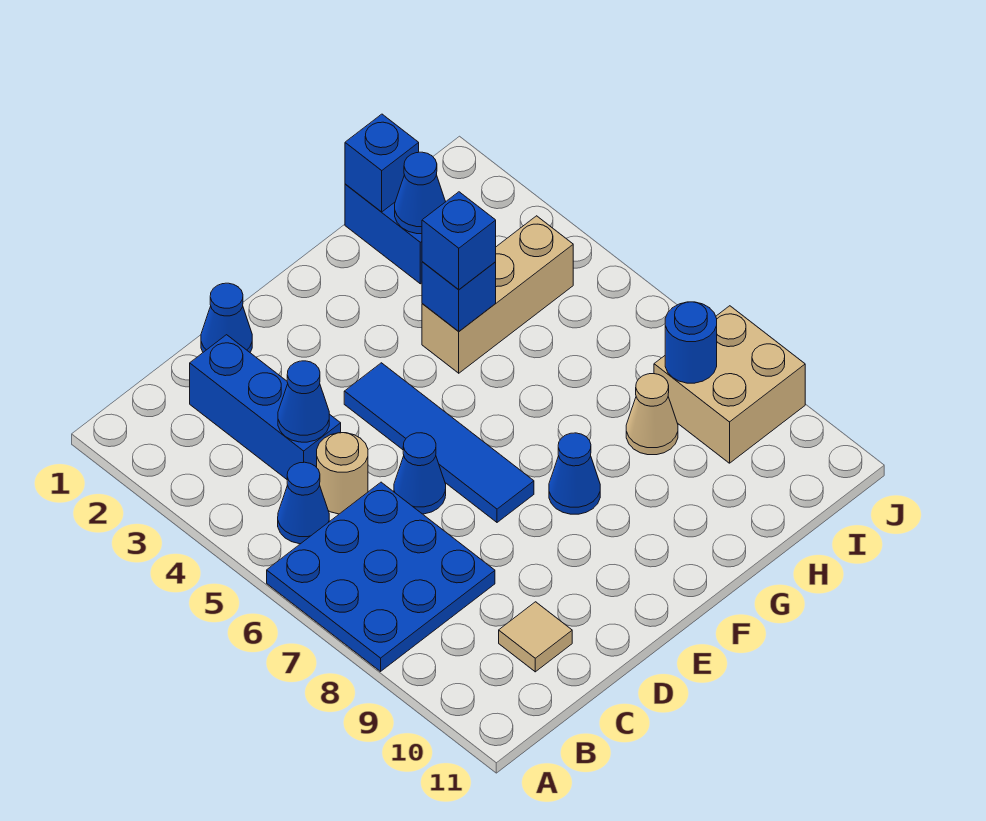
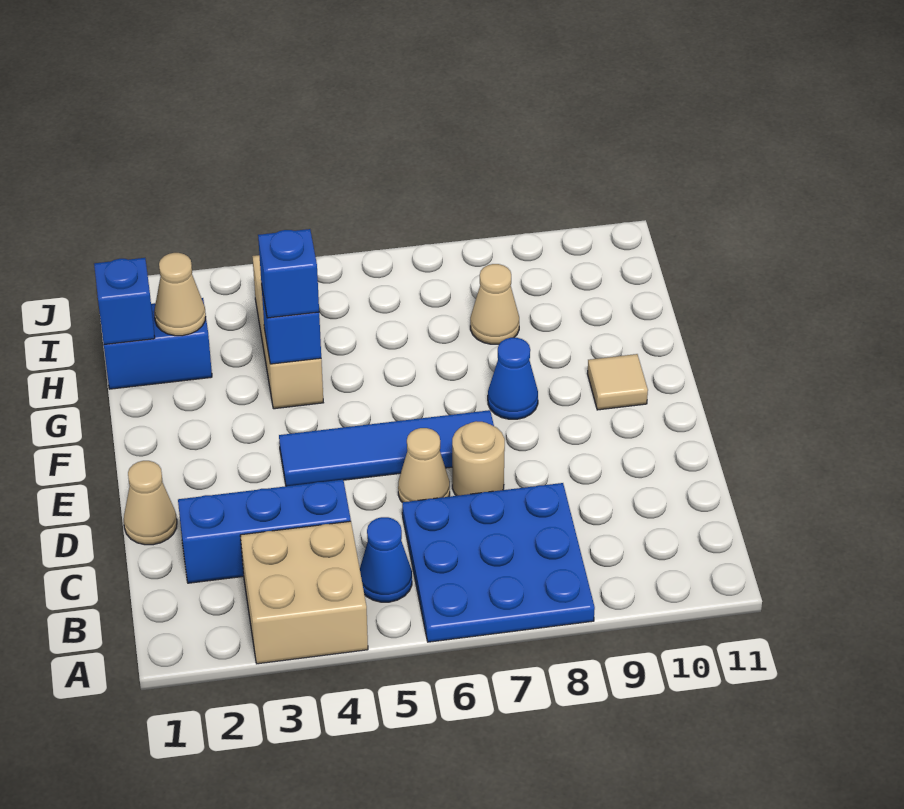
blue 1x1 cone [278,361,329,442] -> none
tan 1x1 round brick [317,433,368,514] -> tan 1x1 round brick moved to [452,421,505,496]
tan 1x1 tile [499,602,572,672] -> tan 1x1 tile moved to [587,354,648,410]
blue 1x1 cone [201,283,252,352] -> tan 1x1 cone [124,461,177,545]
blue 1x1 cone [394,433,446,514] -> tan 1x1 cone [398,428,450,502]
blue 1x1 cone [395,152,446,234] -> tan 1x1 cone [154,253,206,336]
tan 2x2 brick [654,306,805,463] -> tan 2x2 brick moved to [240,521,368,664]
blue 1x1 round brick [665,302,717,383] -> none

